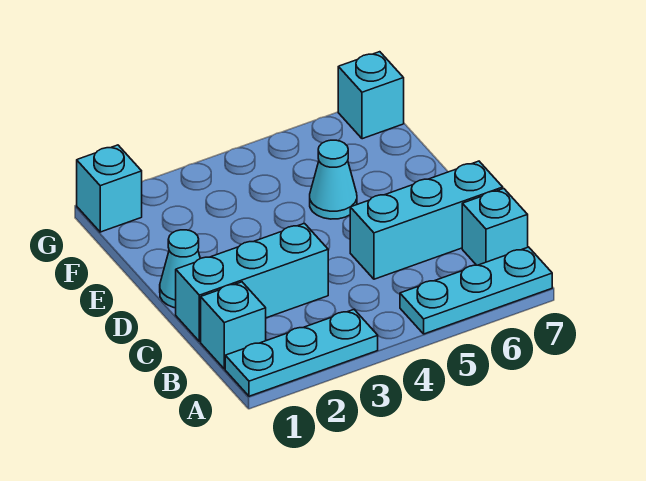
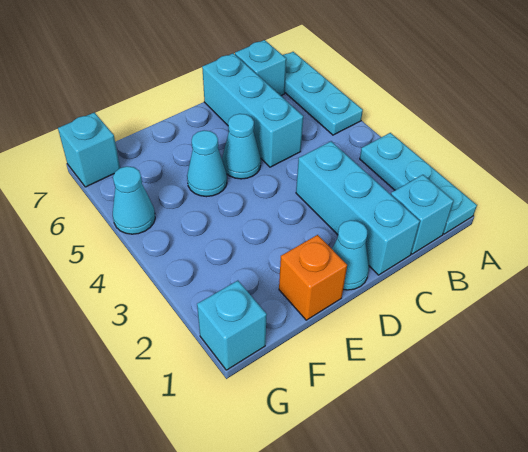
none -> cyan 1x1 cone [222,114,261,179]
none -> orange 1x1 brick [279,235,347,320]
none -> cyan 1x1 cone [113,166,155,234]

